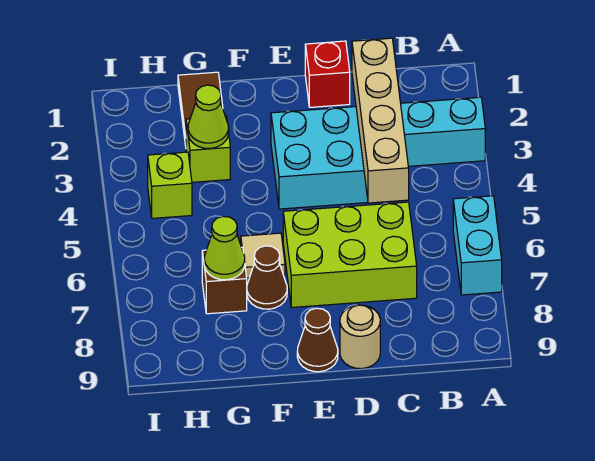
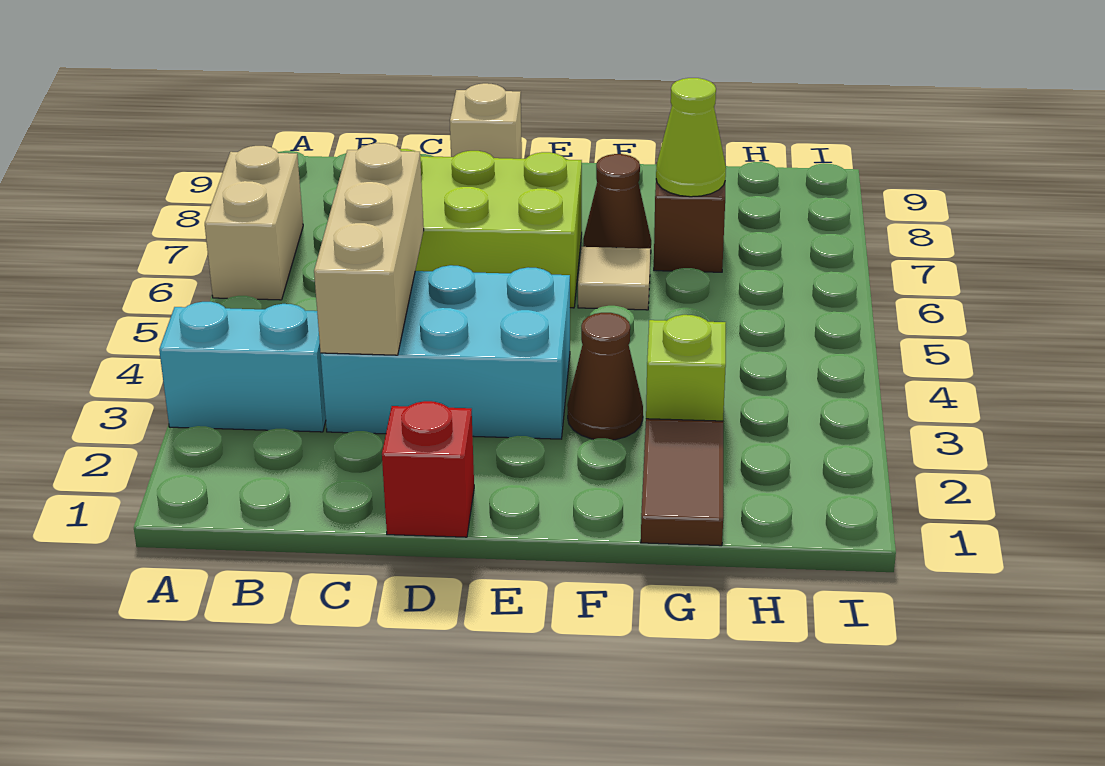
cyan 1x2 brick [453,196,502,295] -> tan 1x2 brick [205,146,303,300]
tan 1x4 brick [352,38,409,203] -> tan 1x3 brick [314,143,424,355]
tan 1x1 round brick [340,305,380,369] -> tan 1x1 brick [450,83,522,159]
brown 1x1 cone [297,308,338,372] -> brown 1x1 cone moved to [567,313,643,440]
lime 1x1 cone [188,85,229,148] -> none
lime 1x1 brick [148,152,192,218] -> none

